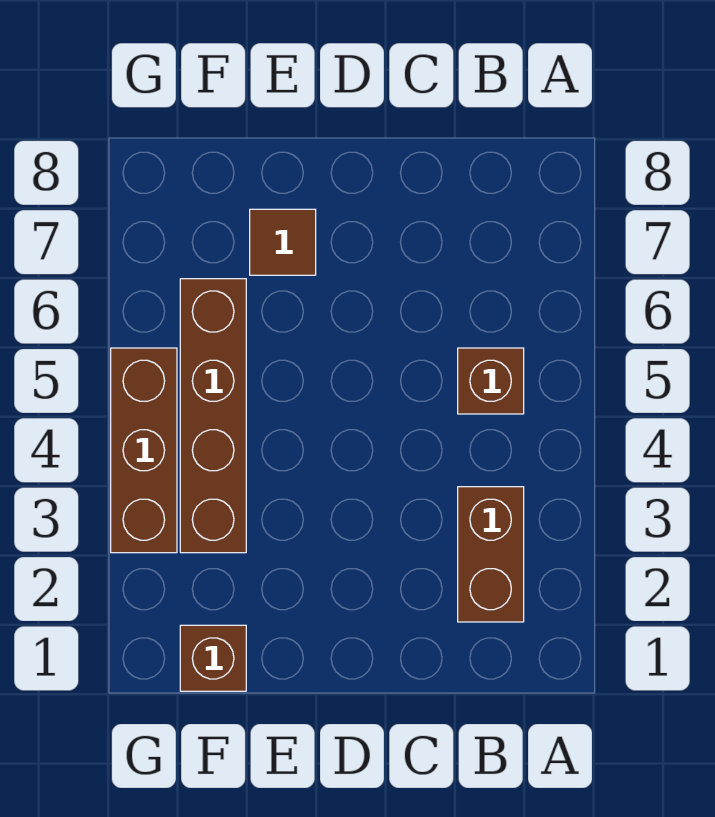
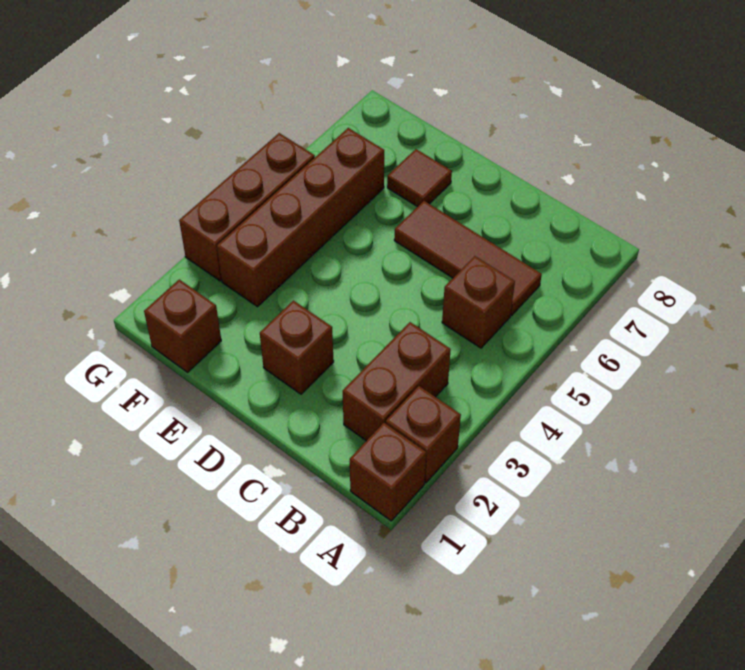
none -> brown 1x1 brick [350,423,426,521]
none -> brown 1x1 brick [386,386,461,483]
none -> brown 1x3 tile [394,201,542,315]
none -> brown 1x1 brick [260,301,334,394]

